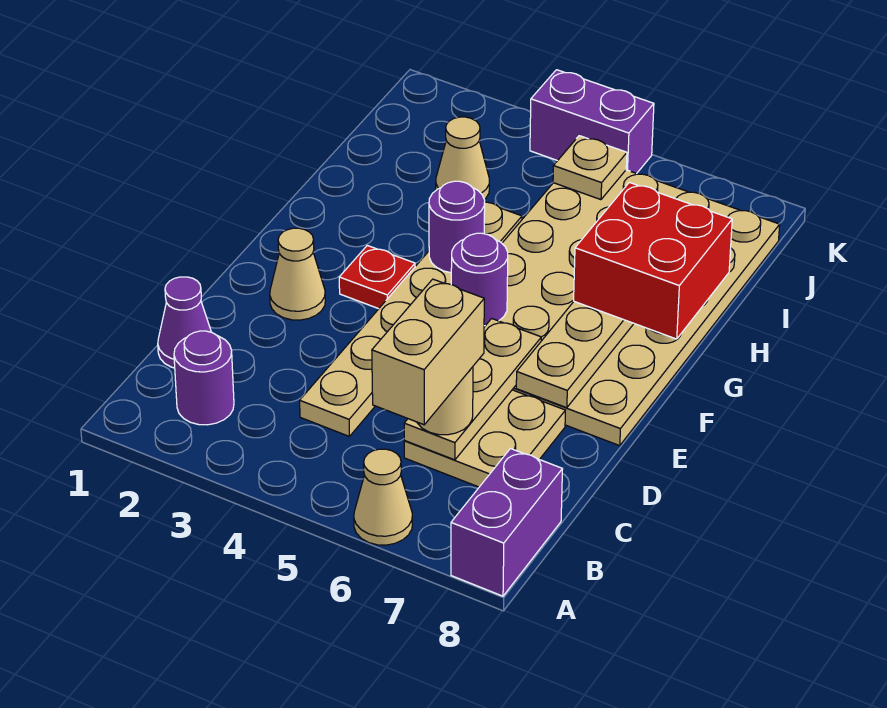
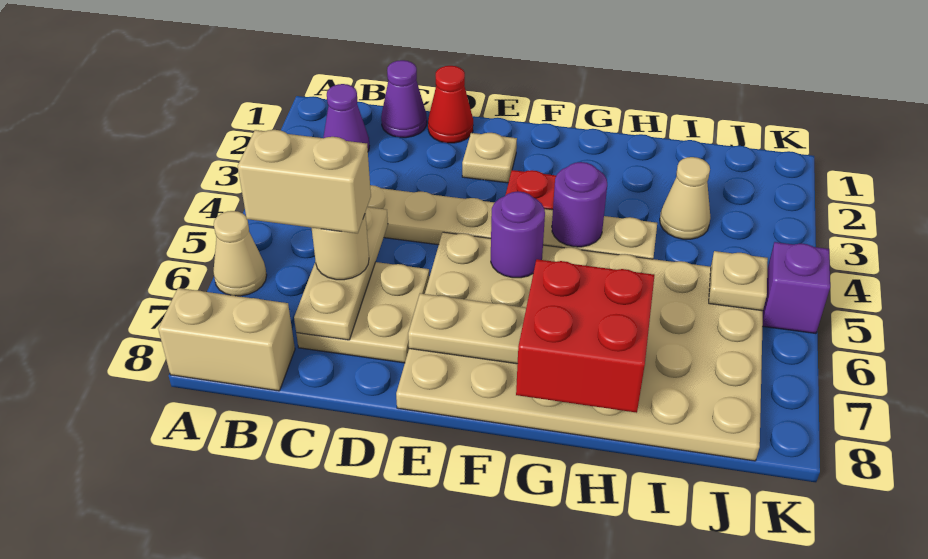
purple 1x2 brick [451,449,562,596] -> tan 1x2 brick [158,288,295,391]
purple 1x1 round brick [174,331,234,425] -> purple 1x1 cone [323,84,369,151]
tan 1x3 plate [404,319,541,460] -> tan 1x3 plate turned to [294,207,388,340]
none -> red 1x1 cone [428,66,473,143]
tan 1x1 cone [270,228,325,320] -> tan 1x1 plate [462,133,517,183]
purple 1x2 brick [530,70,654,174] -> purple 1x1 brick [763,242,830,333]

